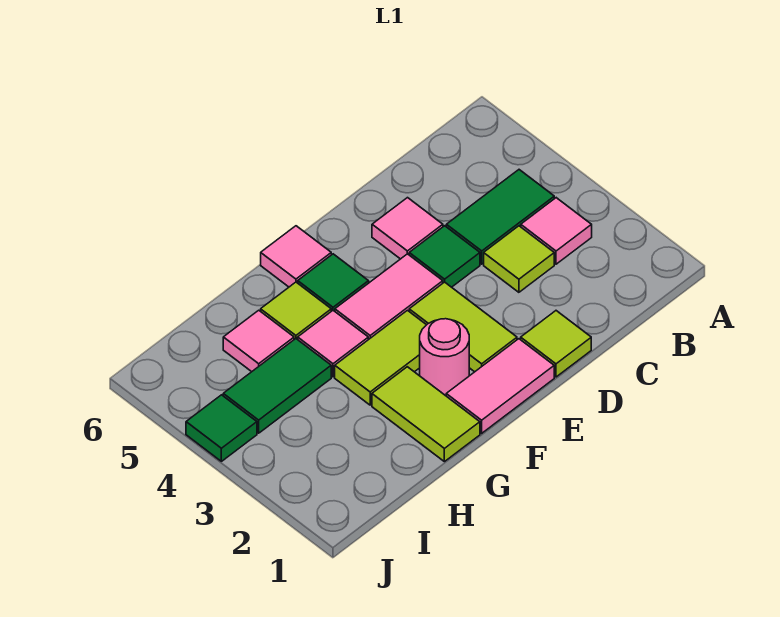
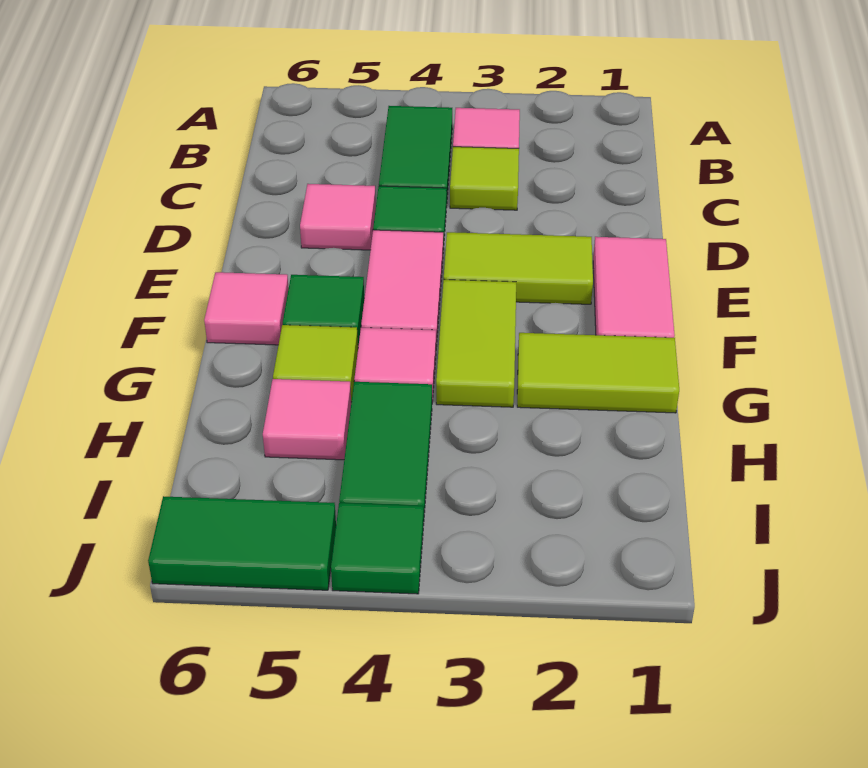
lime 1x1 tile [521,311,591,377] -> none
pink 1x1 round brick [420,319,469,396] -> none
none -> green 1x2 tile [148,496,336,590]

